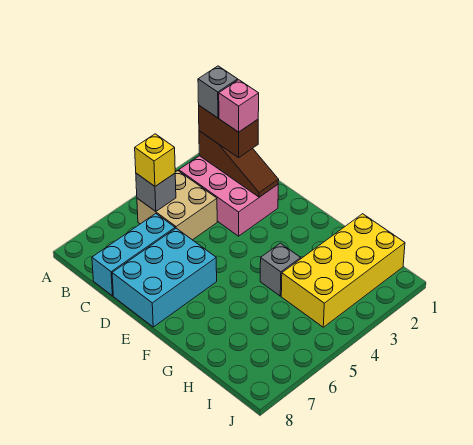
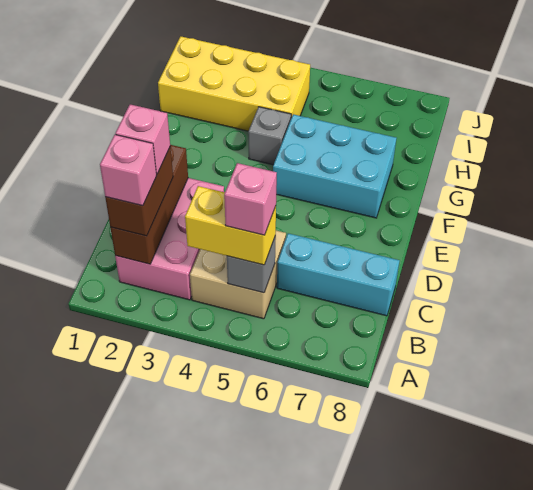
brown 1x3 slope [199,131,279,197] -> brown 1x3 brick [110,145,188,264]
grey 1x1 brick [198,66,238,118] -> pink 1x1 brick [100,135,157,206]
yellow 1x1 brick [135,134,175,186] -> yellow 1x2 brick [185,186,276,265]
none -> pink 1x1 brick [224,163,277,235]
cyan 2x3 brick [112,228,217,327] -> cyan 2x3 brick moved to [273,114,396,218]

